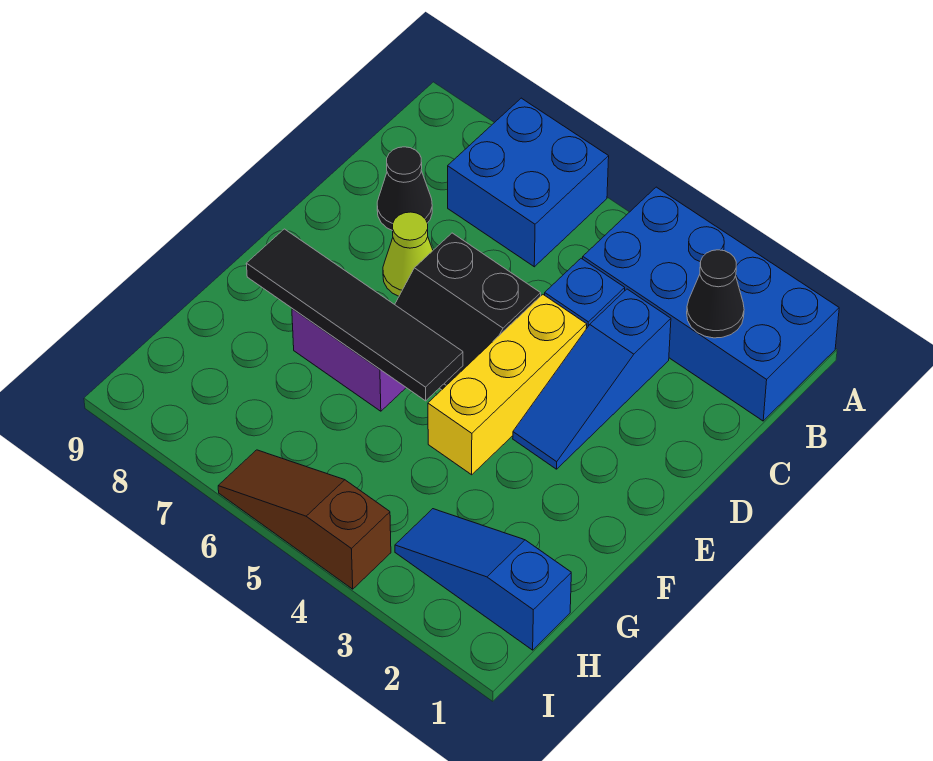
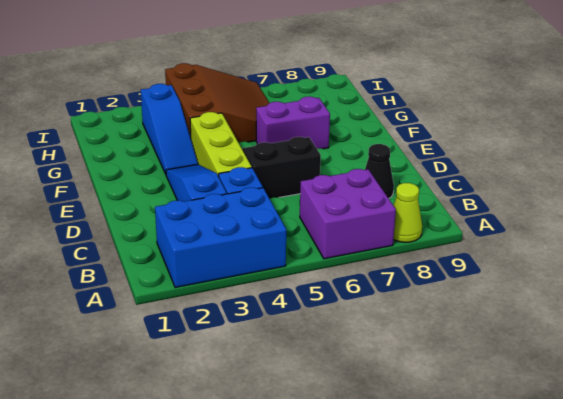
blue 2x4 brick [583,187,839,421] -> blue 2x3 brick [155,188,286,288]
blue 2x2 brick [448,98,609,267] -> purple 2x2 brick [300,169,396,259]
black 1x1 cone [687,250,744,338] -> none
yellow 1x3 brick [428,295,587,475] -> lime 1x3 brick [190,112,252,177]
lime 1x1 cone [383,212,433,296] -> lime 1x1 cone moved to [393,183,422,242]
black 1x4 tile [246,229,463,401] -> none
blue 1x3 slope [395,509,571,650] -> blue 1x3 slope turned to [141,84,198,174]
brown 1x3 slope [218,450,391,589] -> brown 3x3 slope [165,63,269,143]

